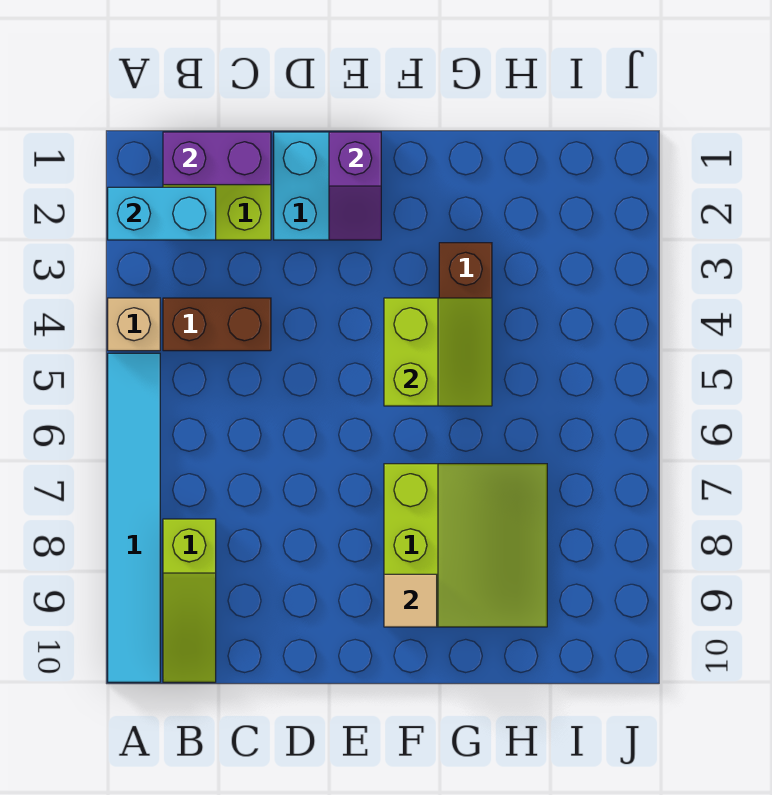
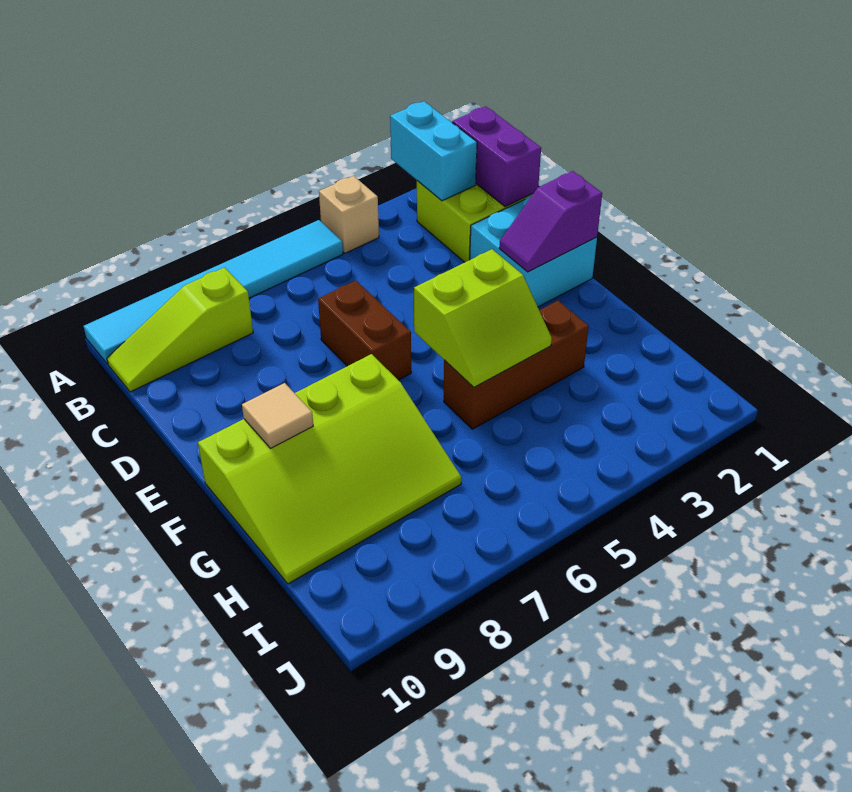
brown 1x2 brick [163,298,271,351] -> brown 1x2 brick moved to [318,281,411,380]
lime 3x3 slope [384,464,547,627] -> lime 3x4 slope [198,354,461,584]

